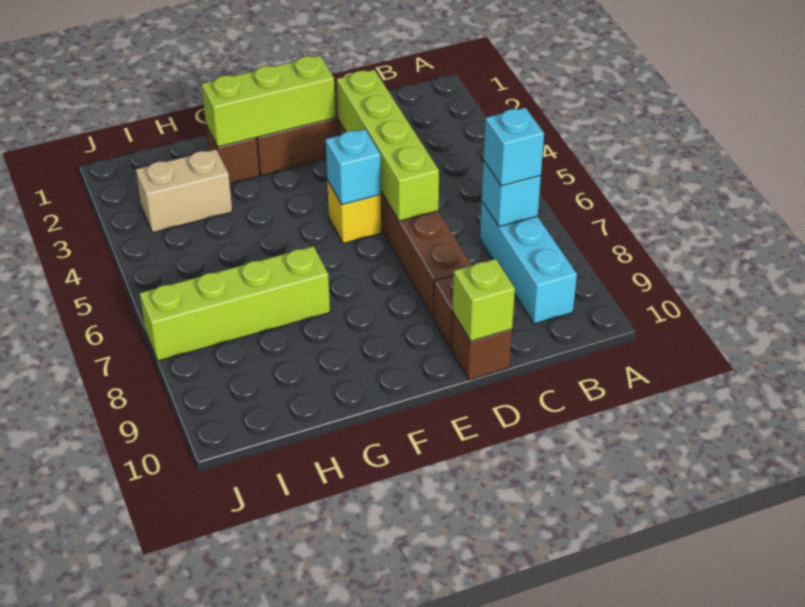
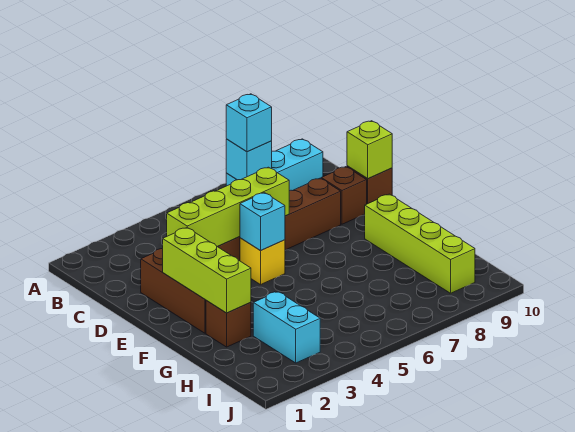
lime 1x4 brick [140,246,330,361] -> lime 1x4 brick moved to [365,194,475,293]
tan 1x2 brick [136,149,232,233] -> cyan 1x2 brick [253,292,320,363]

